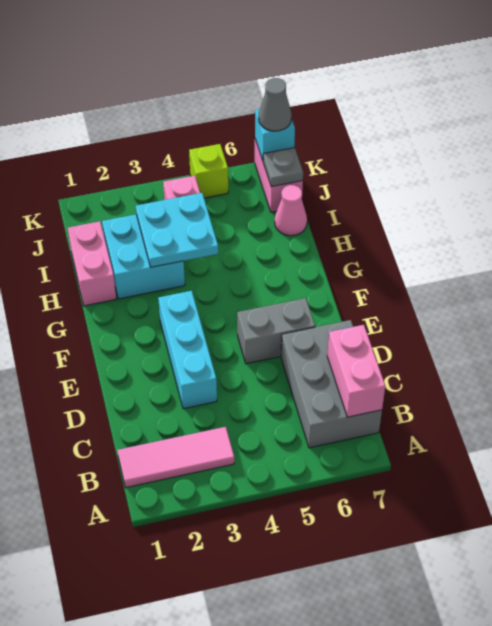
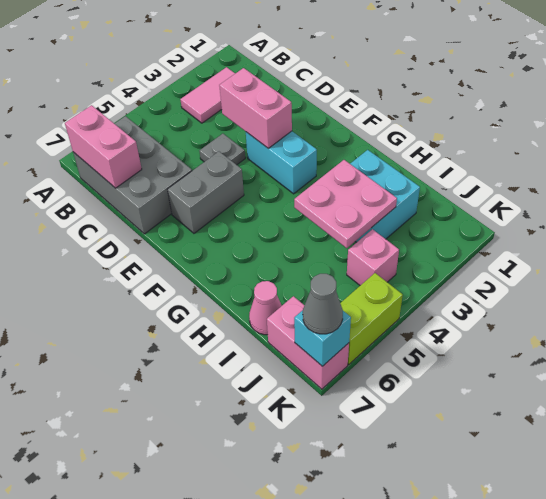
pink 1x3 tile [117,427,234,488] -> pink 1x2 tile [180,67,235,123]
cyan 1x3 brick [158,291,217,409] -> cyan 1x2 brick [246,131,317,194]
pink 1x2 brick [68,221,116,306] -> pink 1x2 brick moved to [219,68,292,148]
cyan 2x2 plate [136,193,218,267] -> pink 2x2 plate [294,160,397,248]
grey 1x1 plate [263,148,303,187] -> grey 1x1 plate moved to [200,134,245,165]
lime 1x1 brick [189,144,228,198] -> lime 1x2 brick [340,273,403,365]

